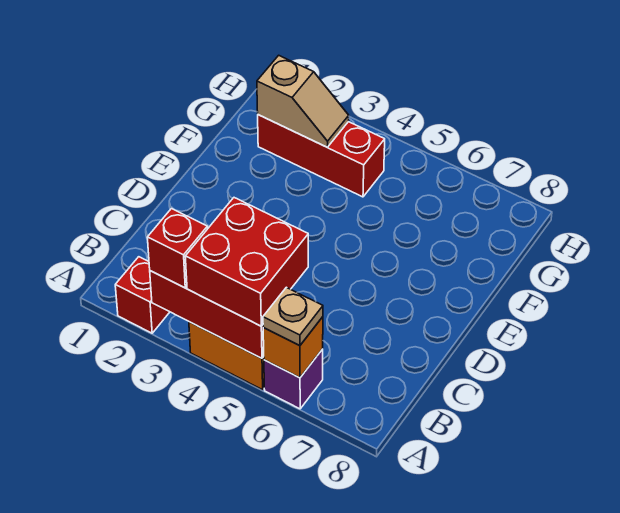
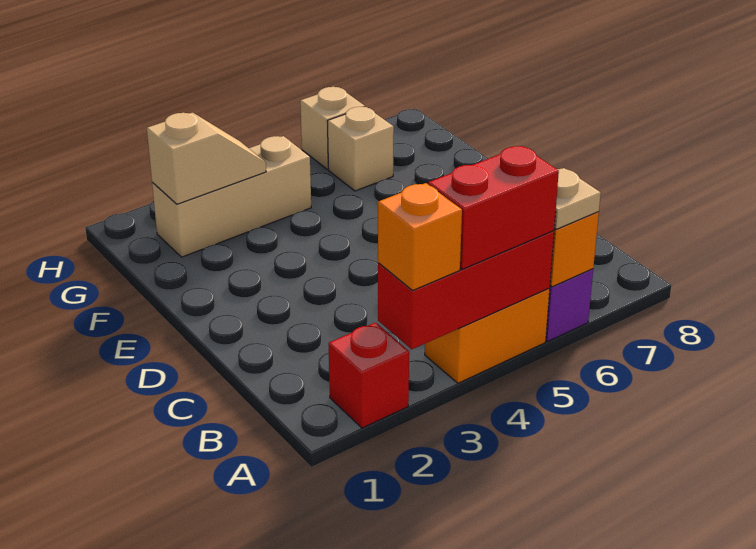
red 1x1 brick [147,209,208,288] -> orange 1x1 brick [378,183,462,290]
red 2x2 brick [185,198,308,326] -> red 1x2 brick [428,146,559,269]
red 1x3 brick [258,115,385,197] -> tan 1x3 brick [152,136,311,257]
none -> tan 1x1 brick [327,107,394,191]
none -> tan 1x1 brick [300,87,365,169]

